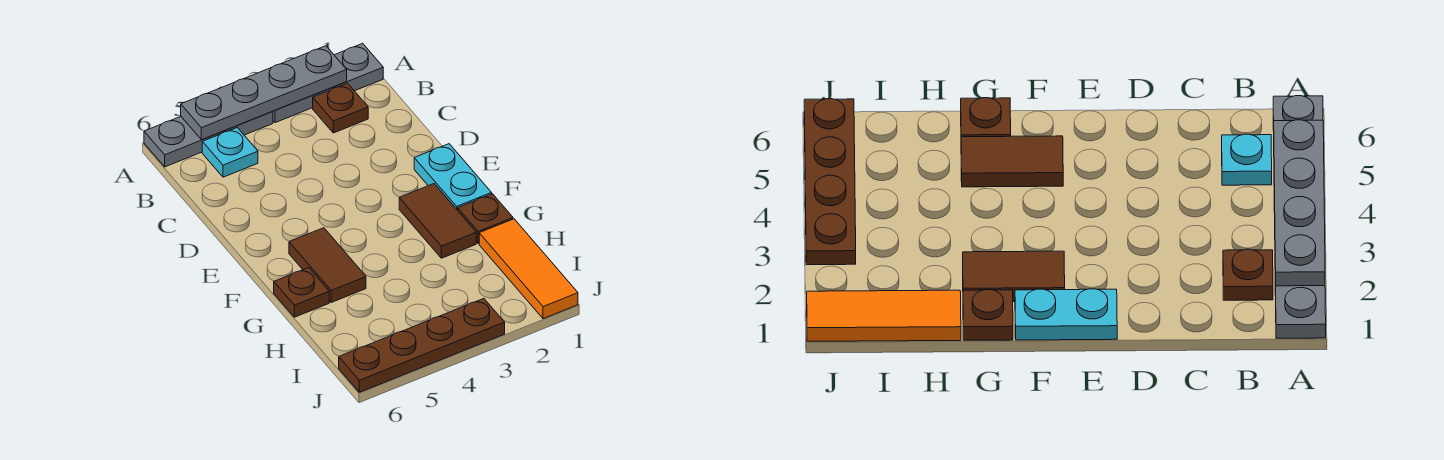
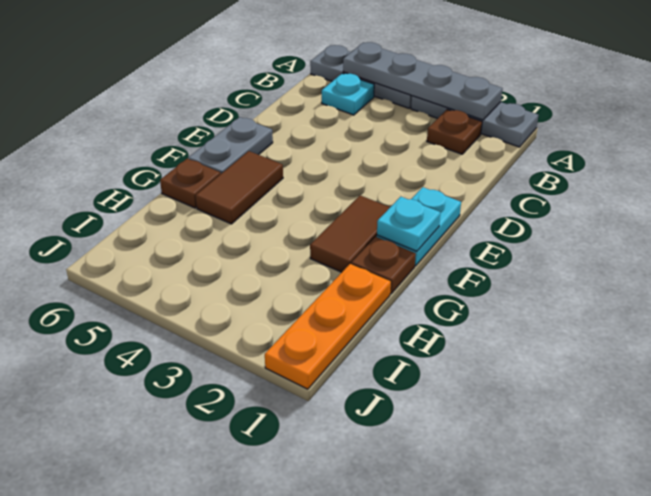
none -> grey 1x2 plate [189,117,273,174]
none -> cyan 1x1 plate [377,197,440,251]
orange 1x3 tile [479,219,578,319] -> orange 1x3 plate [265,264,391,389]
brown 1x4 plate [339,299,505,392] -> none

